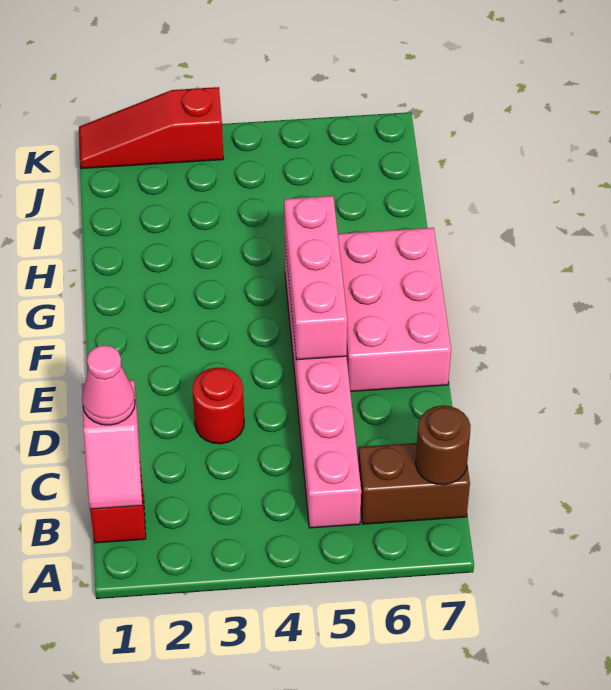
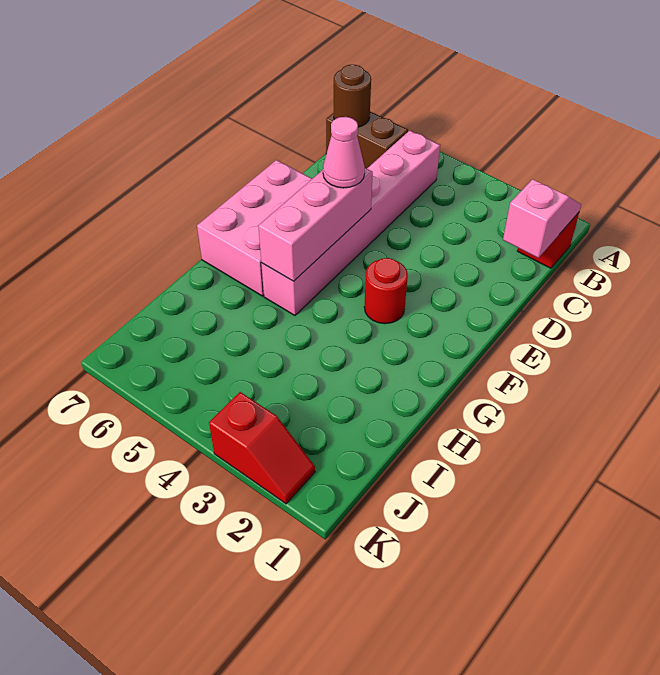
pink 1x1 cone [82,345,135,425] -> pink 1x1 cone moved to [323,117,365,188]
red 1x1 round brick [193,367,244,444] -> red 1x1 round brick moved to [364,258,408,324]
red 1x3 slope [79,87,223,169] -> red 1x2 slope [209,392,315,504]

